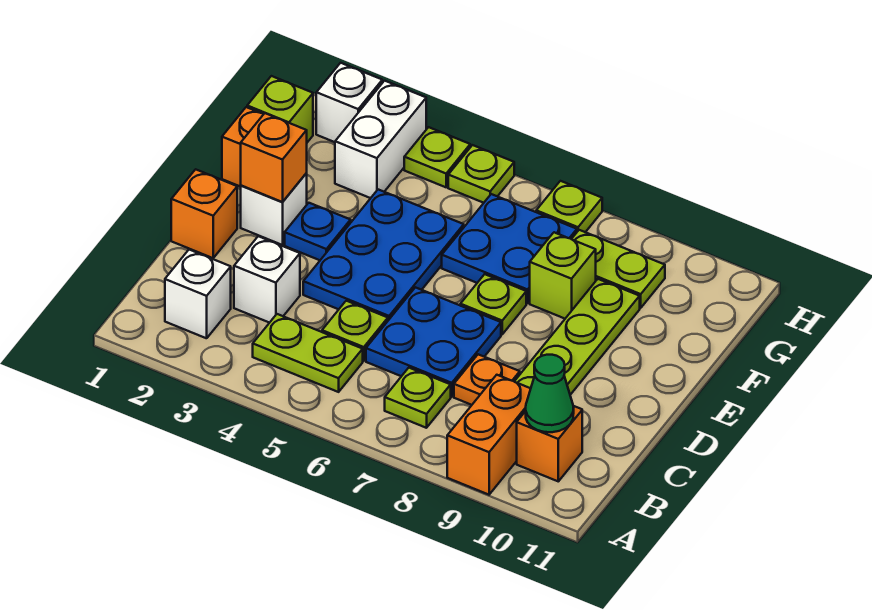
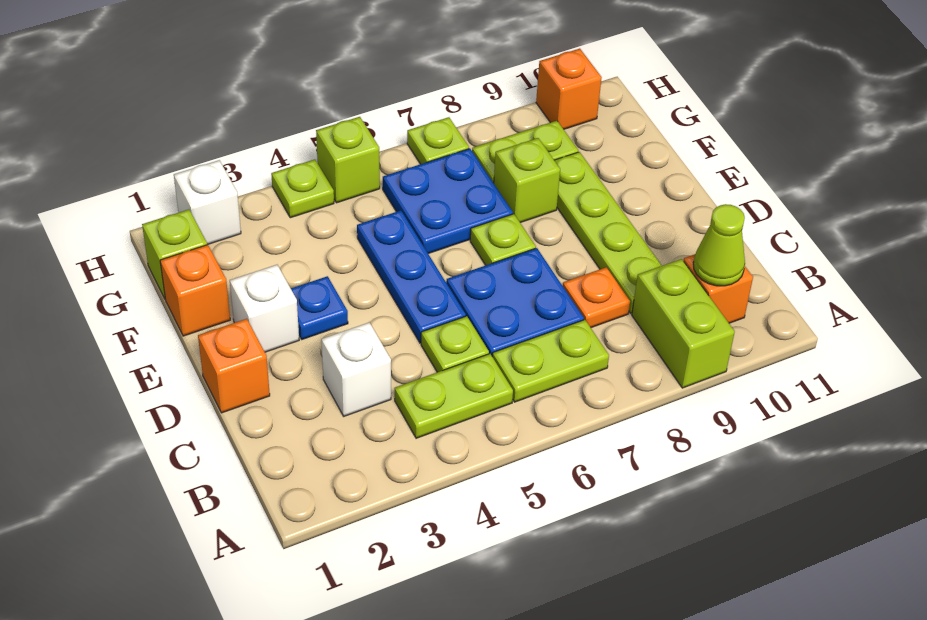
orange 1x2 brick [447,375,531,495] -> lime 1x2 brick [632,259,735,388]
white 1x1 brick [165,250,231,338] -> none
lime 1x1 plate [385,368,451,428] -> lime 1x2 plate [492,320,609,402]
green 1x1 cone [526,355,574,432] -> lime 1x1 cone [693,204,745,286]
blue 2x3 plate [303,190,464,320] -> blue 1x3 plate [357,210,466,343]
orange 1x1 brick [241,113,307,202] -> orange 1x1 brick moved to [536,49,602,129]
white 1x2 brick [335,81,426,198] -> none
lime 1x1 plate [448,145,514,203] -> lime 1x1 brick [316,117,380,203]

